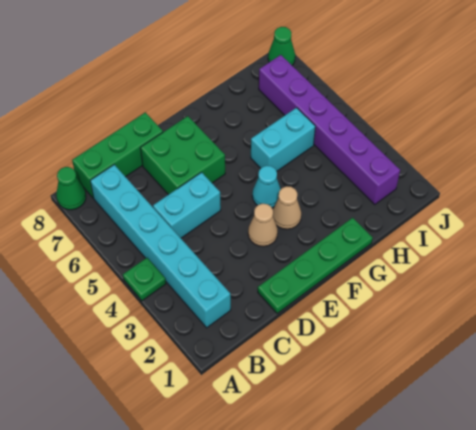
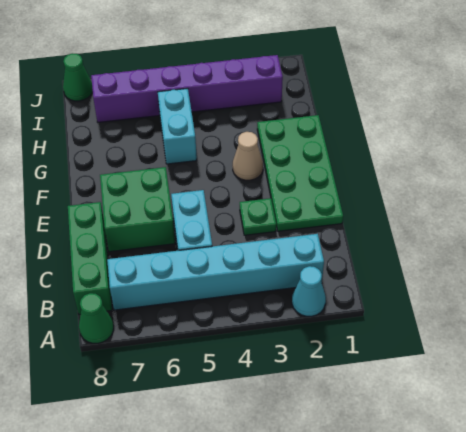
green 1x1 plate [123,258,166,301] -> green 1x1 plate moved to [240,198,276,235]
green 1x4 plate [258,218,373,313] -> green 2x4 plate [257,115,343,231]
tan 1x1 cone [248,204,278,247] -> none
cyan 1x1 cone [252,166,281,208] -> cyan 1x1 cone moved to [292,266,326,316]

